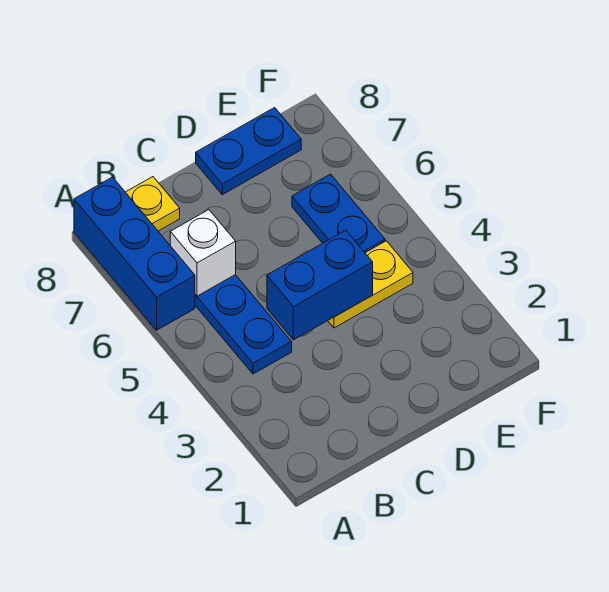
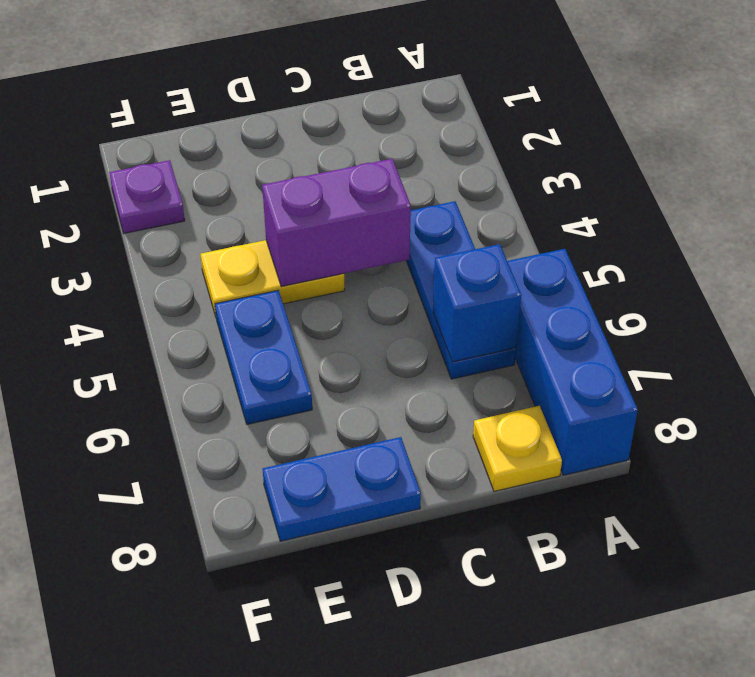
white 1x1 brick [170,210,236,296] -> blue 1x1 brick [433,244,521,362]
blue 1x2 brick [267,230,373,340] -> purple 1x2 brick [262,159,411,287]
none -> purple 1x1 plate [109,160,185,233]

